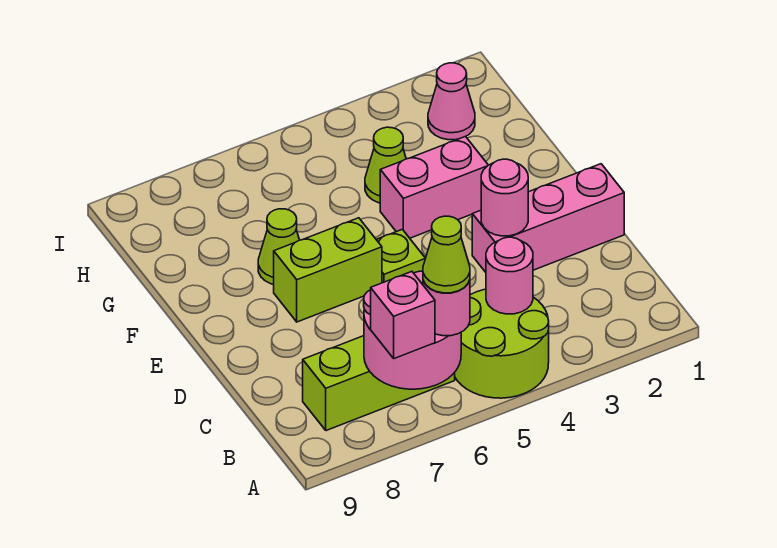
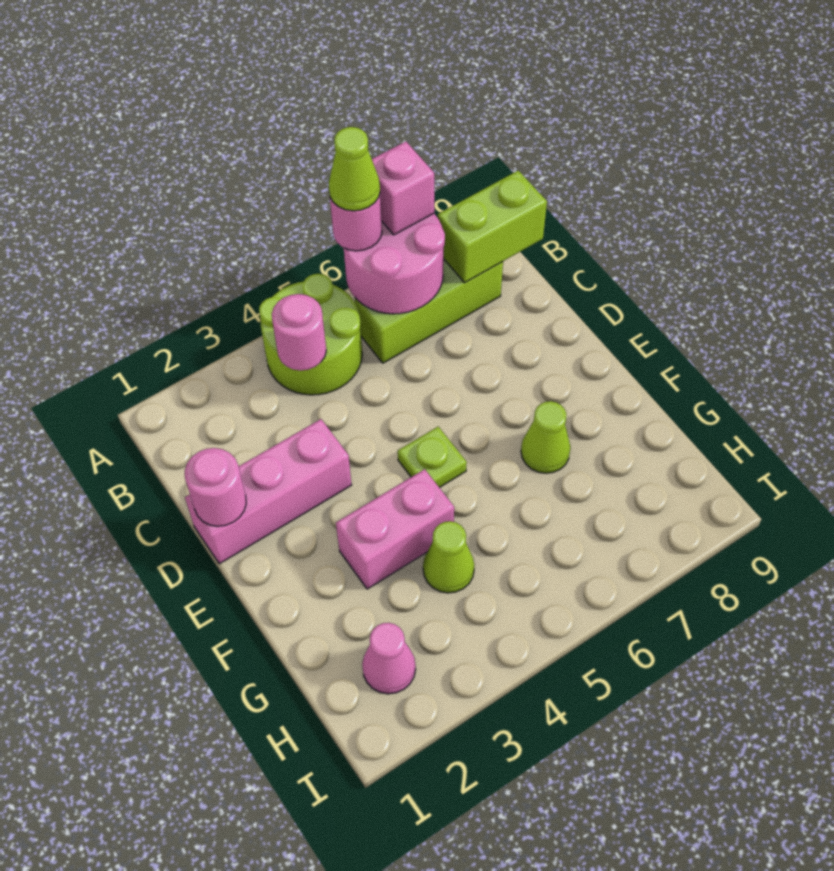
pink 1x1 round brick [481,159,528,236] -> pink 1x1 round brick moved to [185,448,246,526]
lime 1x2 brick [274,218,382,322] -> lime 1x2 brick moved to [438,171,547,283]

